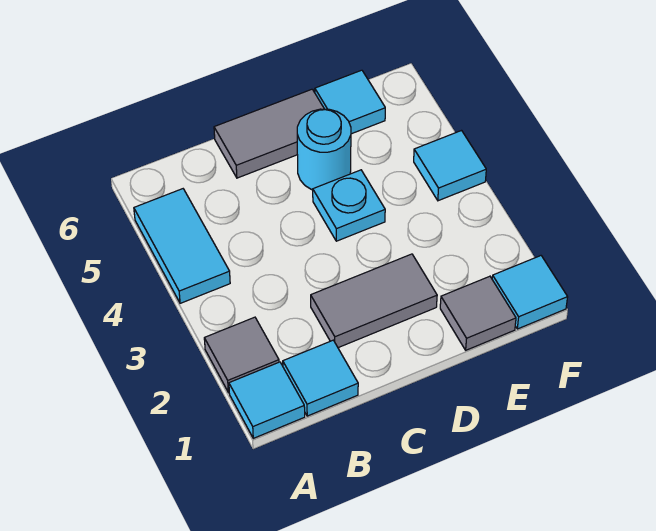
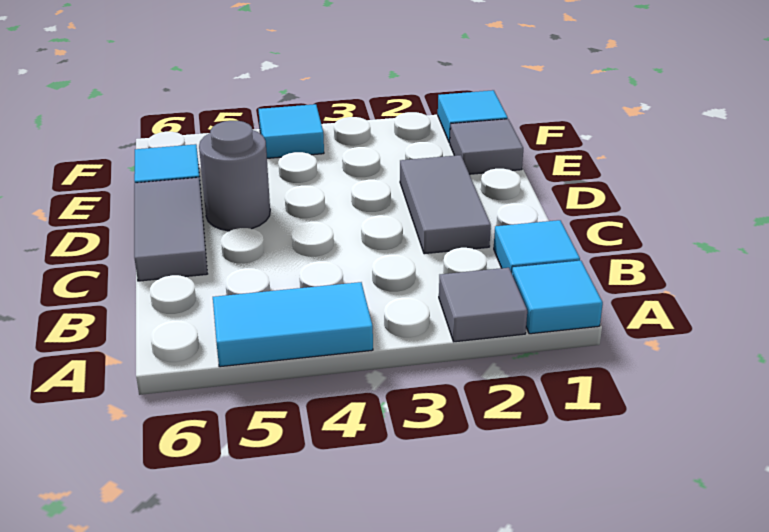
cyan 1x1 plate [313,170,385,241] -> none
cyan 1x1 round brick [297,109,351,190] -> grey 1x1 round brick [199,121,270,231]

